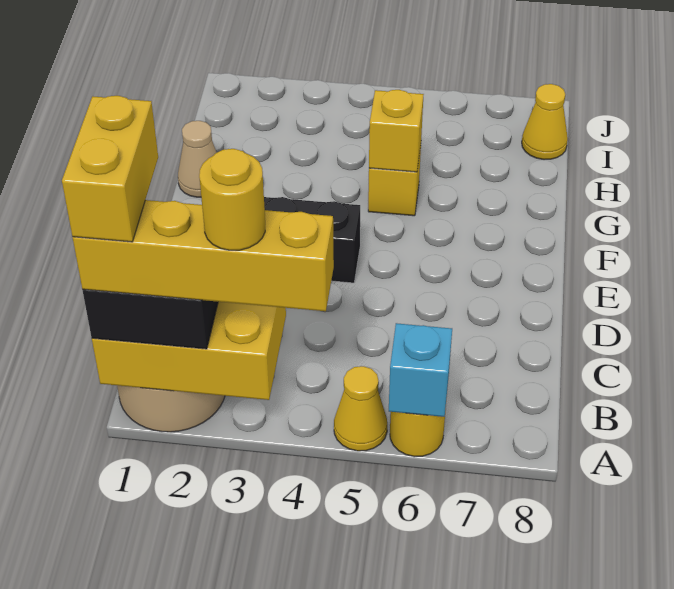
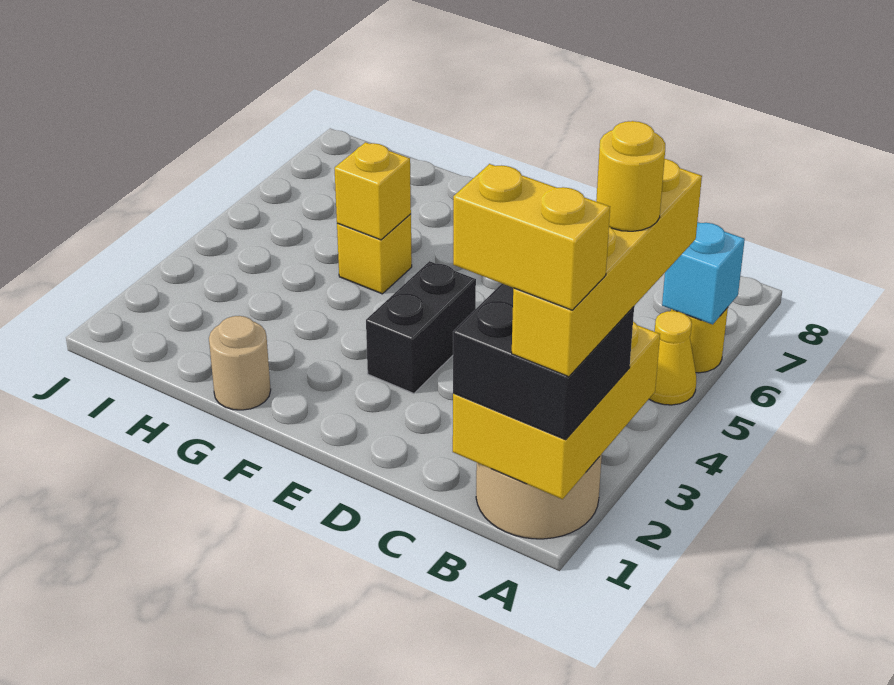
tan 1x1 cone [178,121,217,197] -> tan 1x1 round brick [209,316,271,410]
yellow 1x1 cone [522,84,568,160] -> none

